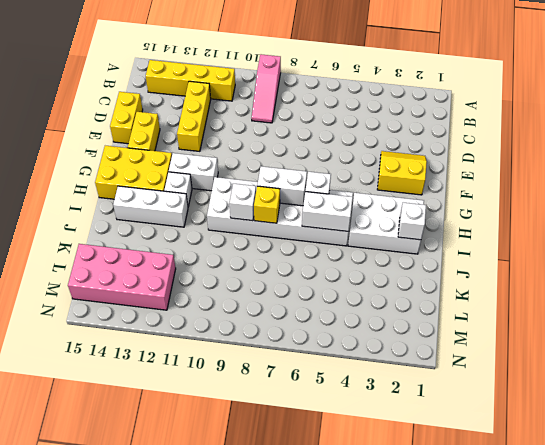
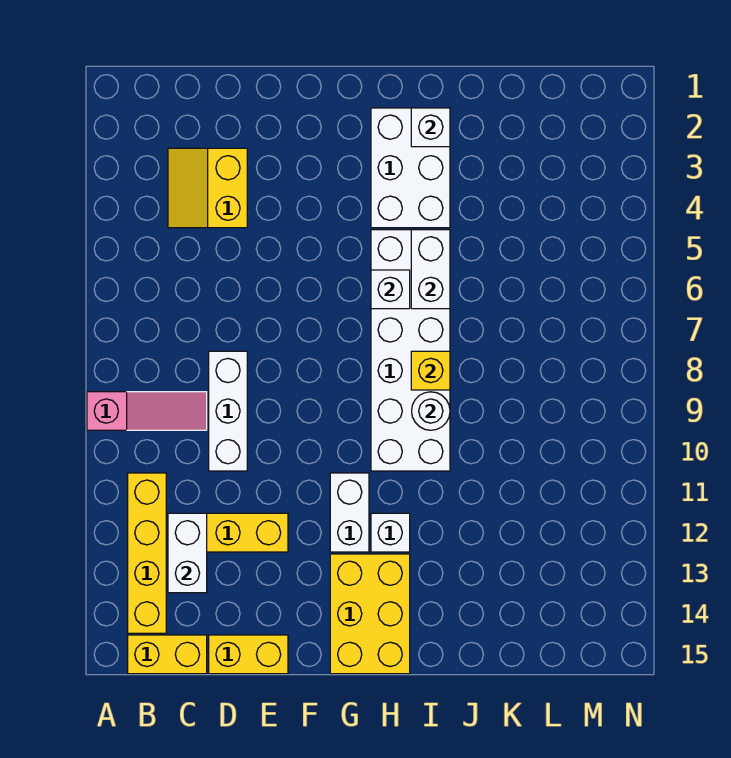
yellow 2x2 slope [377,151,427,195] -> yellow 2x2 slope moved to [168,148,247,228]
yellow 1x2 brick [128,112,160,151] -> yellow 1x2 brick moved to [128,635,207,674]
white 1x2 brick [257,166,307,206] -> white 1x2 brick moved to [168,513,207,593]
white 1x1 brick [230,183,256,221] -> white 1x1 round brick [412,392,450,430]
white 1x3 brick [113,186,188,227] -> white 1x3 brick moved to [209,351,247,471]
pink 2x4 brick [68,244,176,310] -> none

